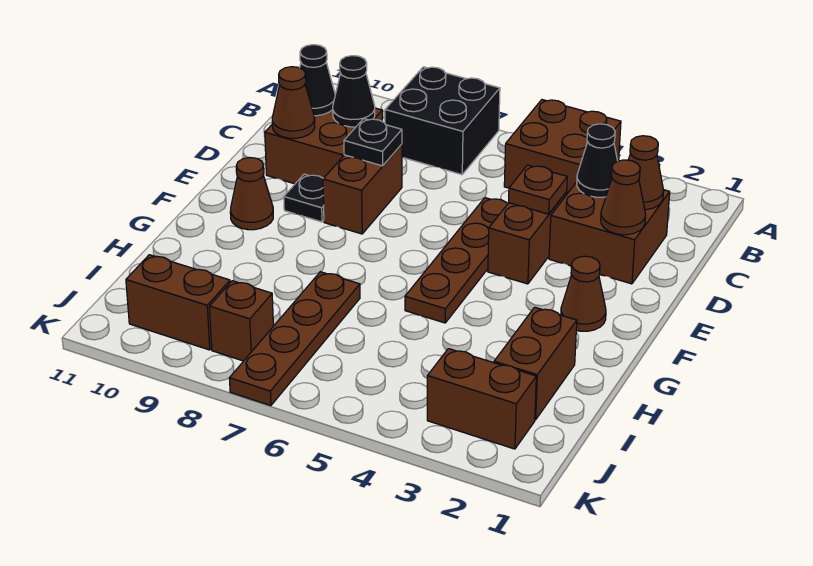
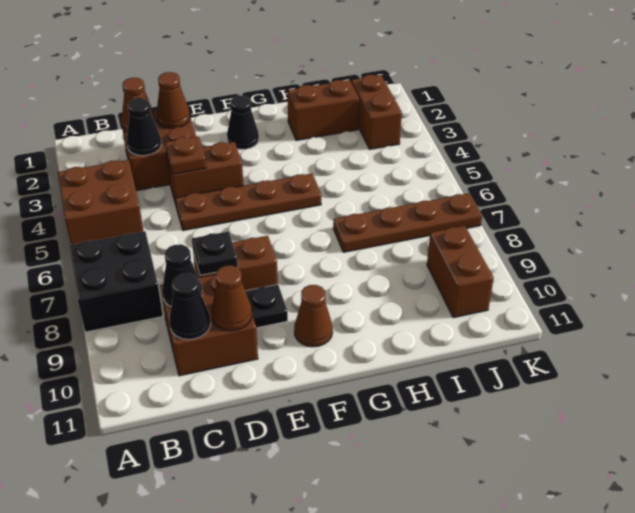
brown 1x1 cone [561,256,606,331] -> black 1x1 cone [227,96,259,149]
brown 1x1 brick [209,281,273,361] -> none

